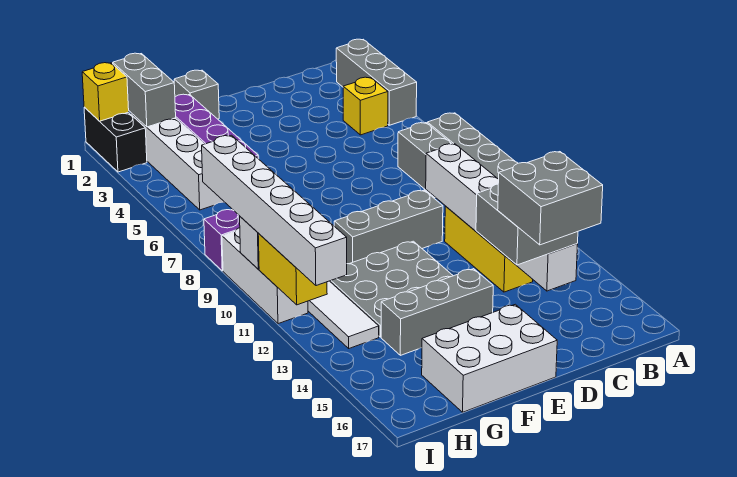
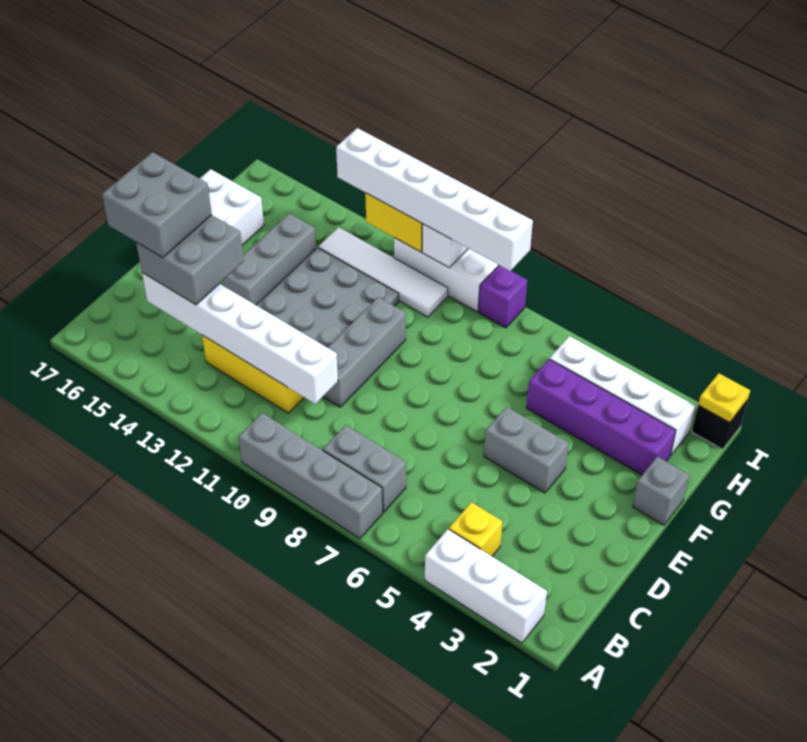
grey 1x3 brick [336,39,417,125] -> white 1x3 brick [425,529,547,643]
grey 1x2 brick [113,53,176,127] -> grey 1x2 brick moved to [484,407,569,493]
black 1x2 brick [84,107,147,172] -> black 1x1 brick [692,400,748,449]
yellow 1x1 brick [82,63,129,121] -> yellow 1x1 plate [698,373,750,423]

